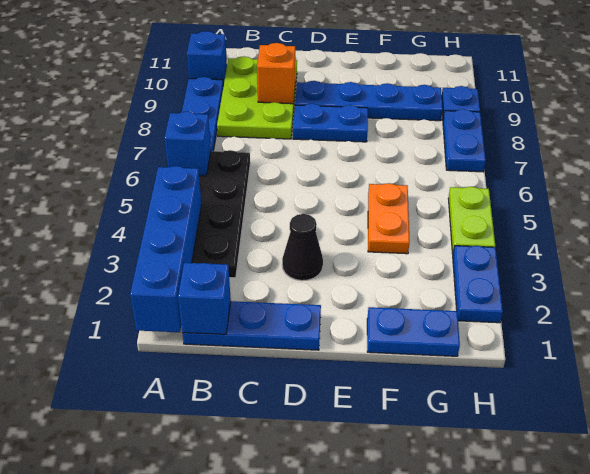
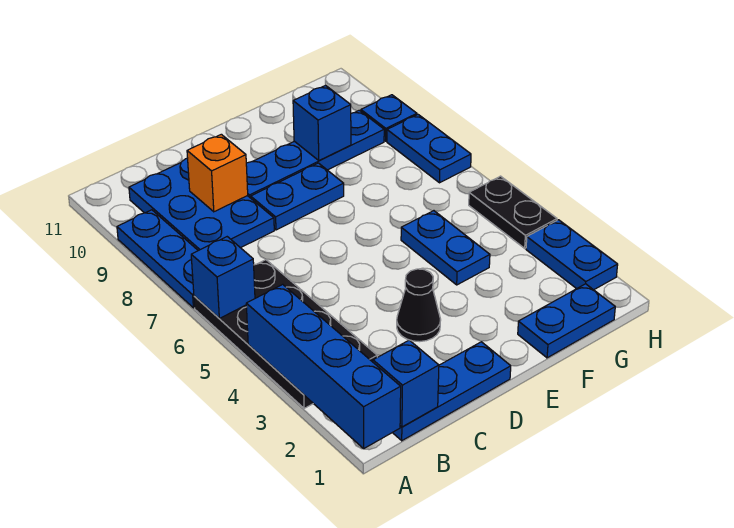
blue 1x1 brick [187,31,227,86] -> blue 1x1 brick moved to [293,85,351,160]
lime 2x3 plate [217,56,297,139] -> blue 2x3 plate [129,158,274,251]
orange 1x2 plate [368,183,410,254] -> blue 1x2 plate [401,211,490,285]
lime 1x2 plate [448,187,495,254] -> black 1x2 plate [469,176,557,248]

